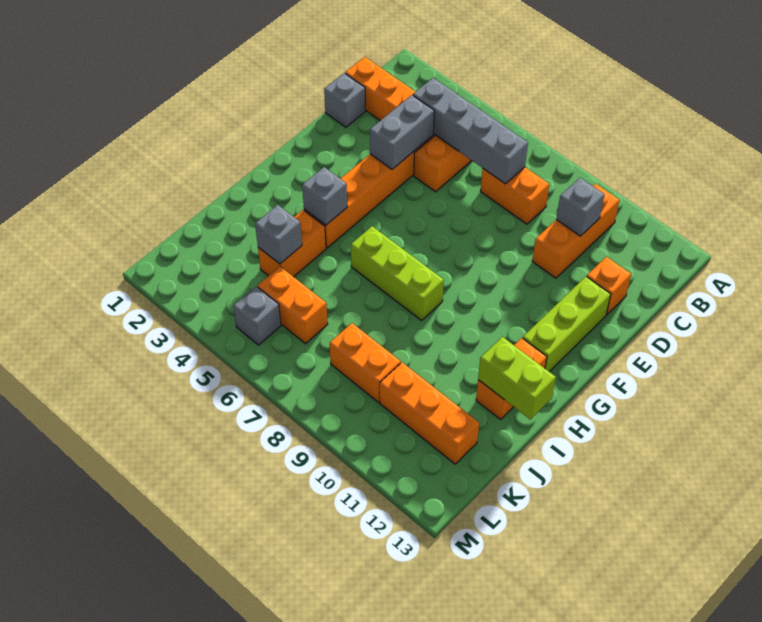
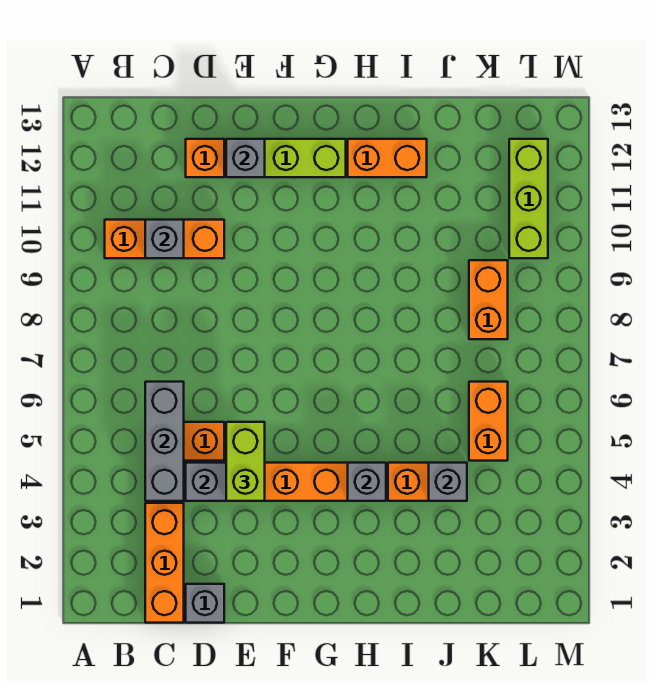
grey 1x4 brick [413,78,528,184] -> grey 1x3 brick [145,382,184,501]
orange 1x2 brick [481,167,549,224] -> none
lime 1x3 brick [351,226,444,320] -> lime 1x3 brick moved to [509,139,548,258]
lime 1x2 brick [478,337,556,420] -> lime 1x2 brick moved to [226,422,265,501]
orange 1x3 brick [380,362,479,464] -> none
grey 1x1 brick [233,286,281,345] -> grey 1x1 brick moved to [226,139,265,177]

